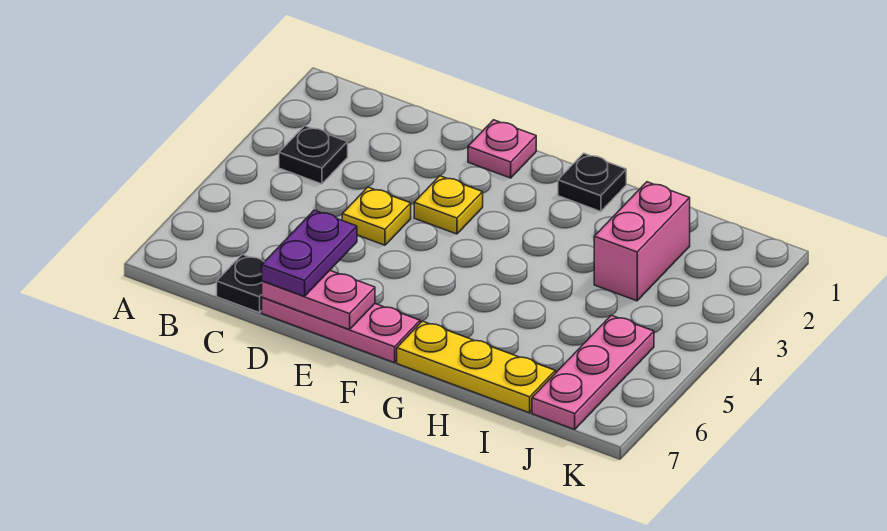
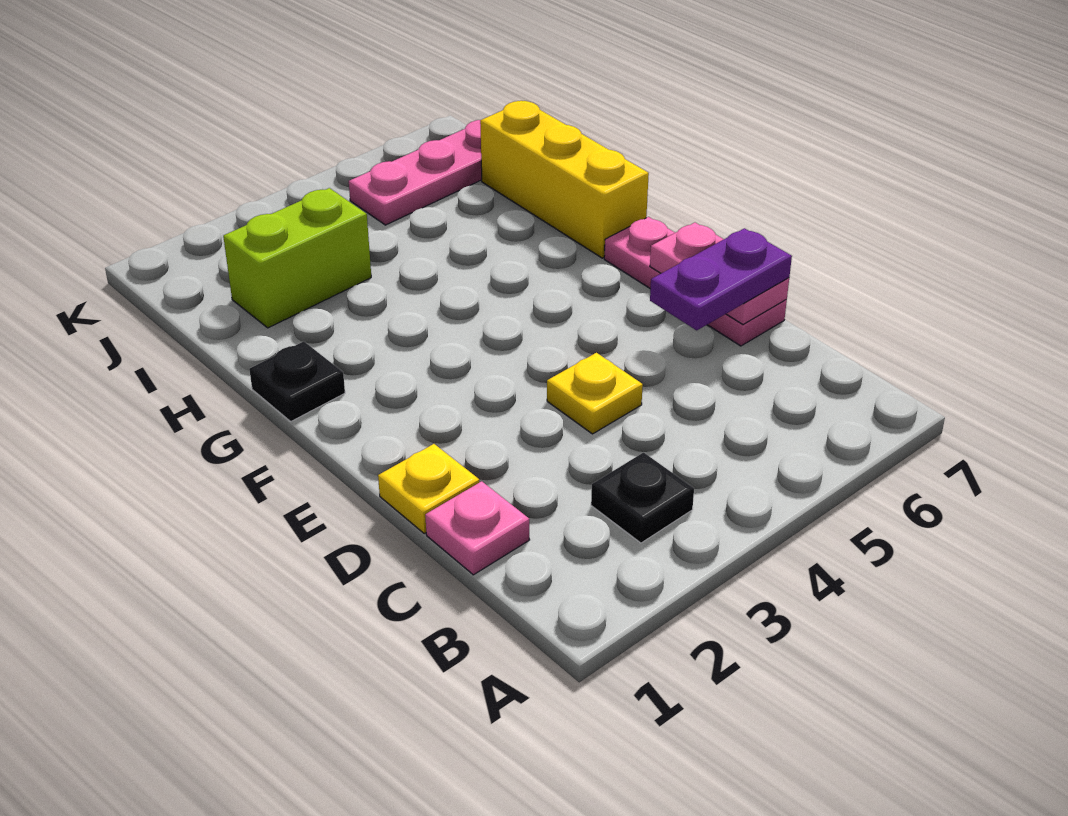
black 1x1 plate [217,254,264,313] -> none
pink 1x1 plate [468,120,536,178] -> pink 1x1 plate moved to [425,481,530,575]
yellow 1x1 plate [414,176,483,234] -> yellow 1x1 plate moved to [378,444,479,533]
yellow 1x3 plate [397,321,555,413] -> yellow 1x3 brick [480,101,649,258]
pink 1x2 brick [594,182,690,301] -> lime 1x2 brick [223,188,371,328]

